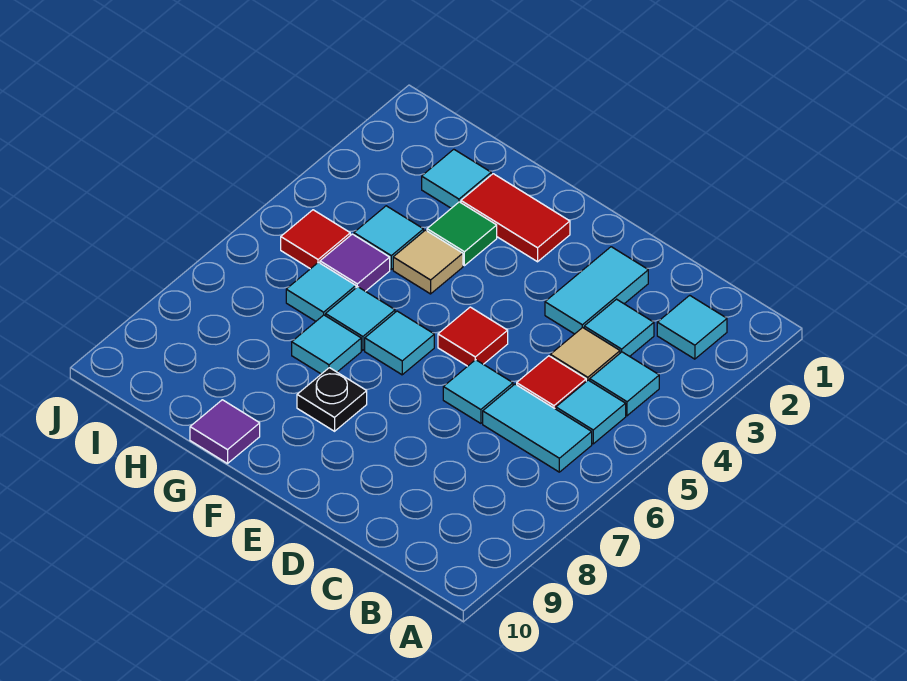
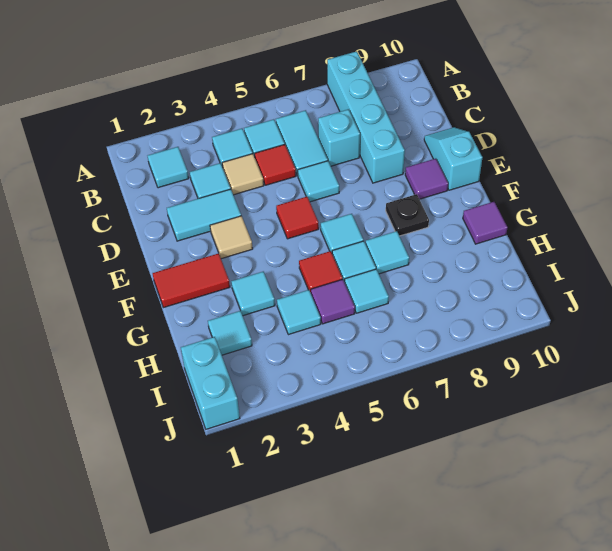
none -> cyan 1x4 brick [327,51,405,183]
none -> cyan 1x1 brick [318,109,360,166]
none -> cyan 1x2 slope [424,127,482,190]
none -> purple 1x1 tile [405,159,448,199]
red 1x2 tile [461,174,570,262] -> red 1x2 tile turned to [153,253,230,308]
green 1x1 tile [427,202,497,266] -> cyan 1x1 tile [231,271,275,316]
tan 1x1 tile [393,230,463,294] -> tan 1x1 tile moved to [210,216,253,259]
none -> cyan 1x2 brick [181,337,240,429]
red 1x1 tile [281,210,350,269] -> red 1x1 tile moved to [299,251,342,293]

